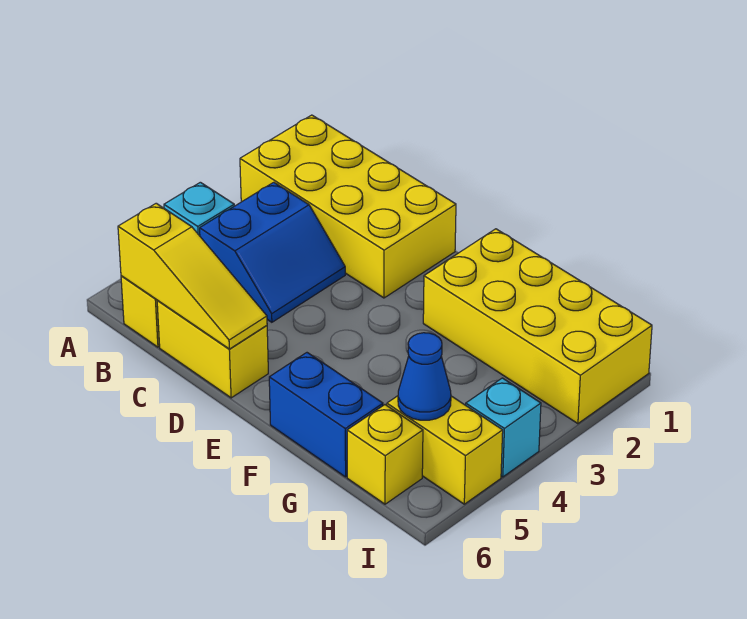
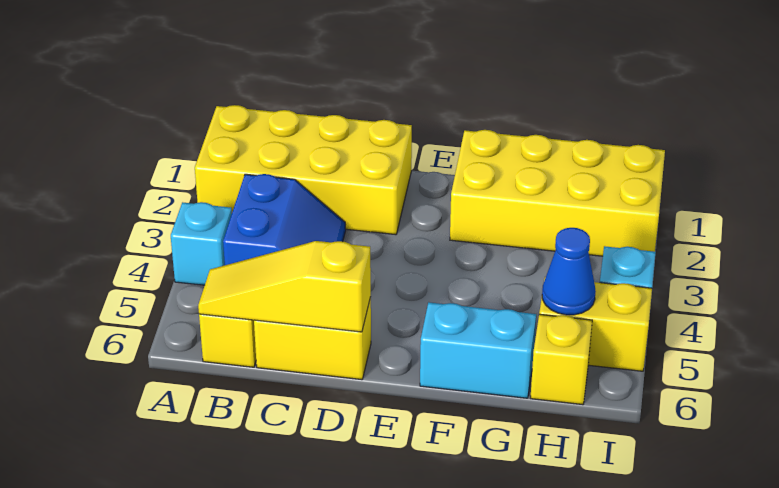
yellow 1x3 slope [118,203,267,349] -> yellow 1x3 slope turned to [198,241,371,332]
blue 1x2 brick [269,353,383,477] -> cyan 1x2 brick [420,302,536,398]

